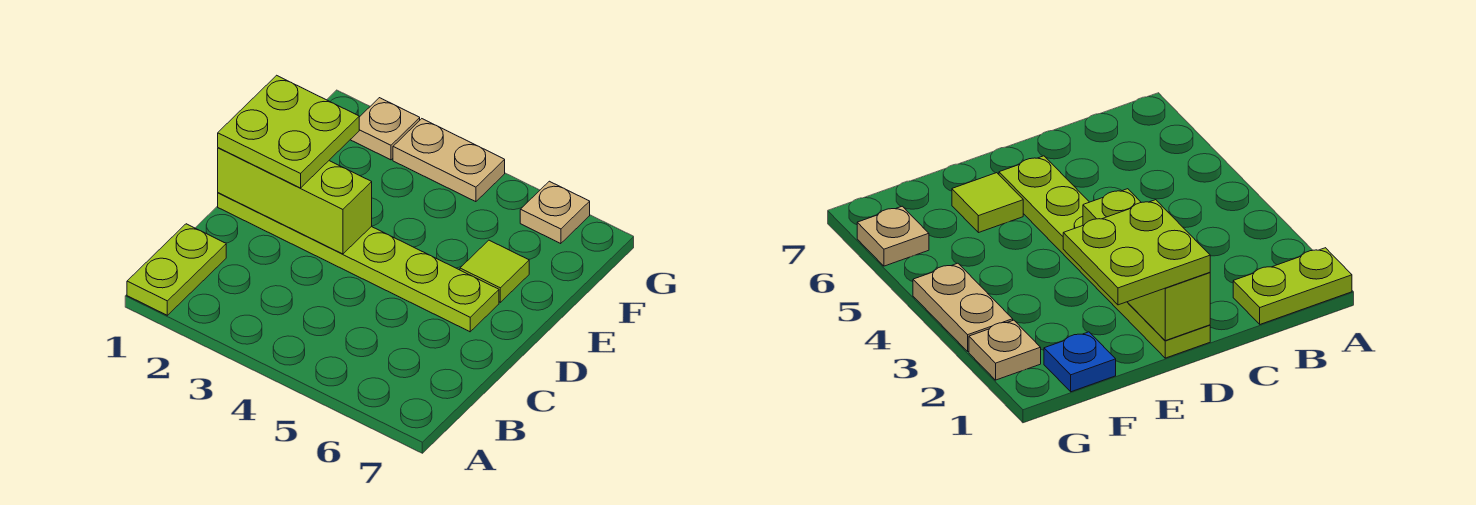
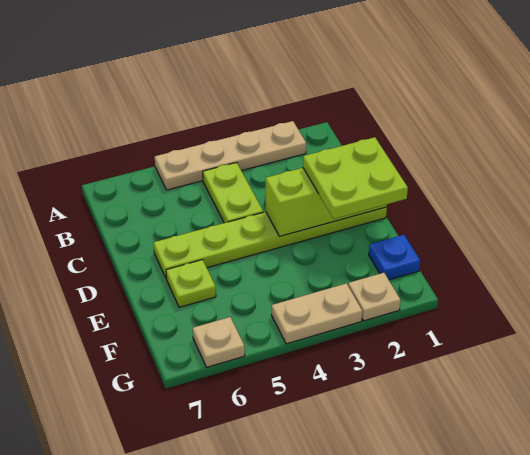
lime 1x2 plate [127,224,226,315] -> lime 1x2 plate moved to [203,162,263,223]
none -> tan 1x4 plate [155,121,306,190]
lime 1x1 tile [460,240,529,302] -> lime 1x1 plate [166,260,216,307]

